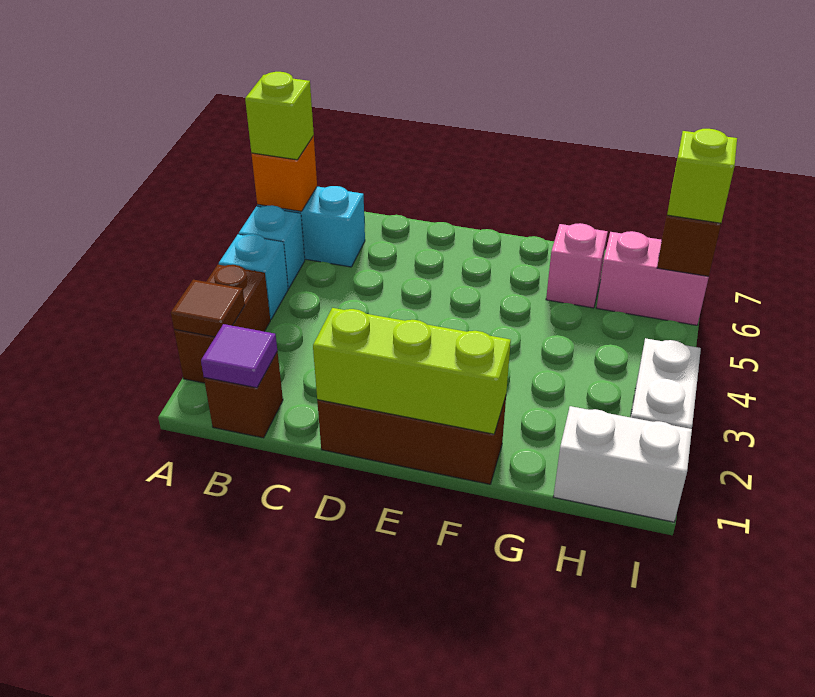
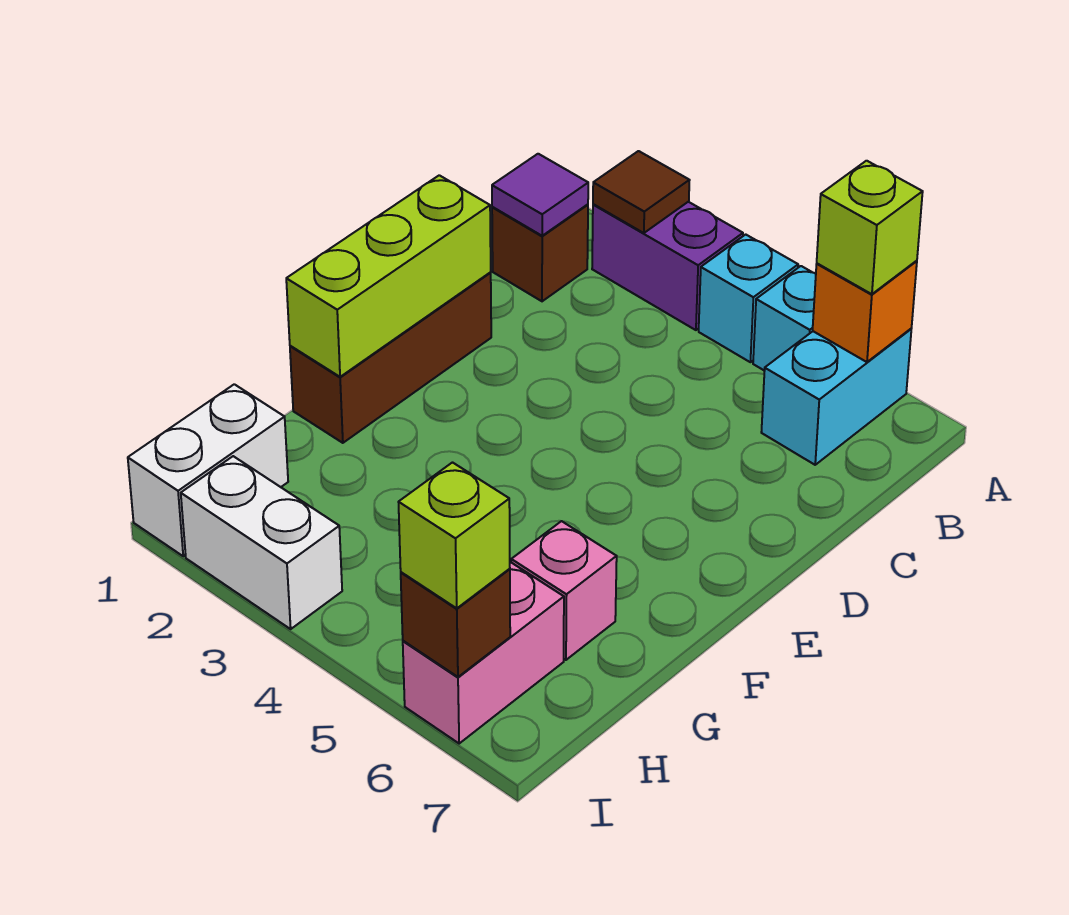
brown 1x2 brick [174,265,270,383] -> purple 1x2 brick [592,202,743,330]

